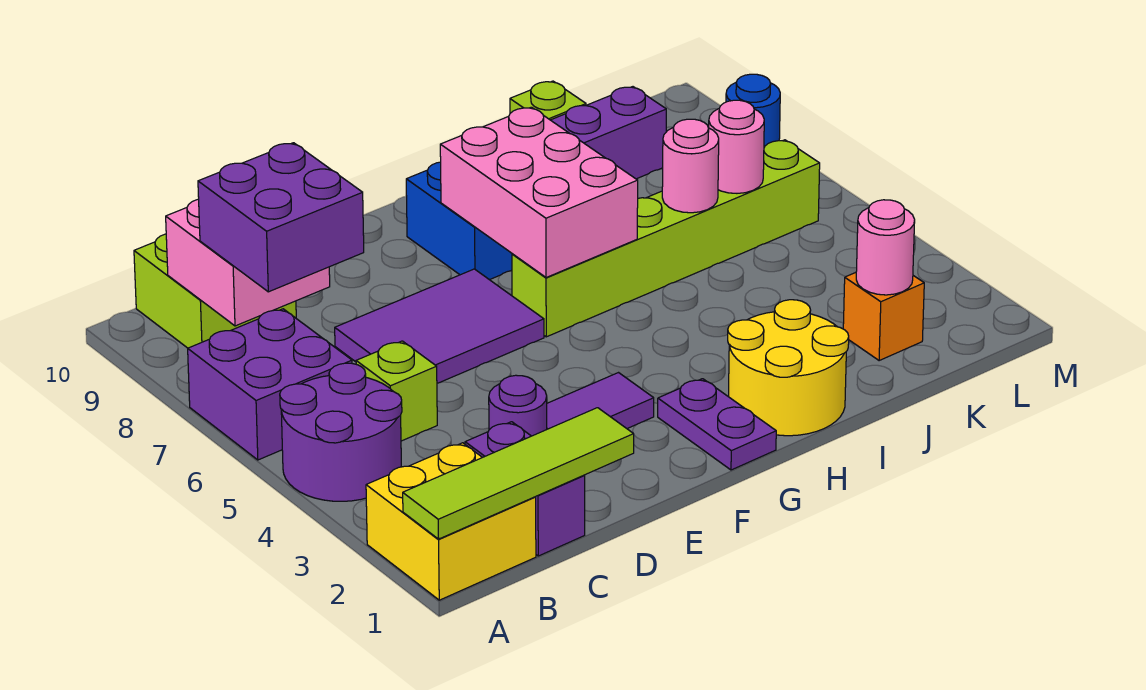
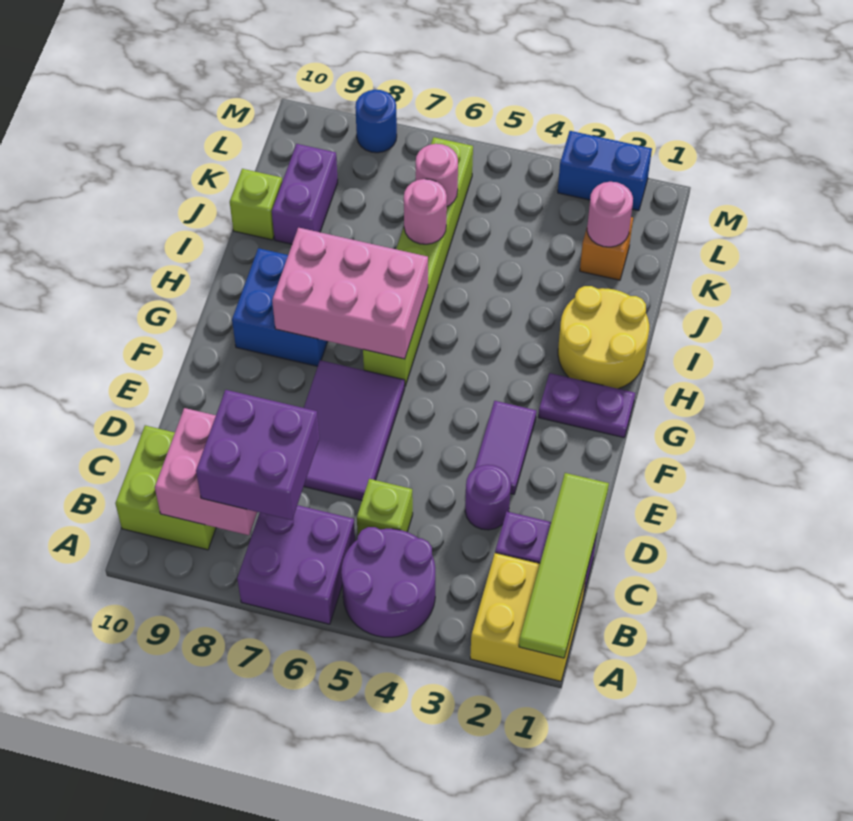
none -> blue 1x2 brick [558,131,652,211]

